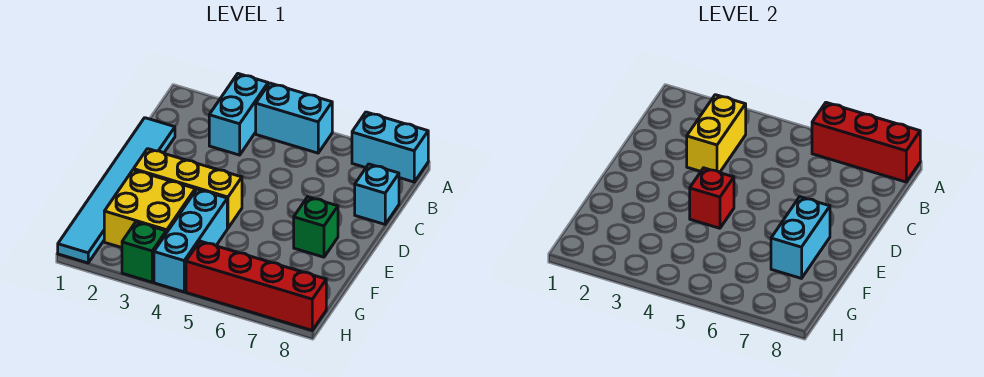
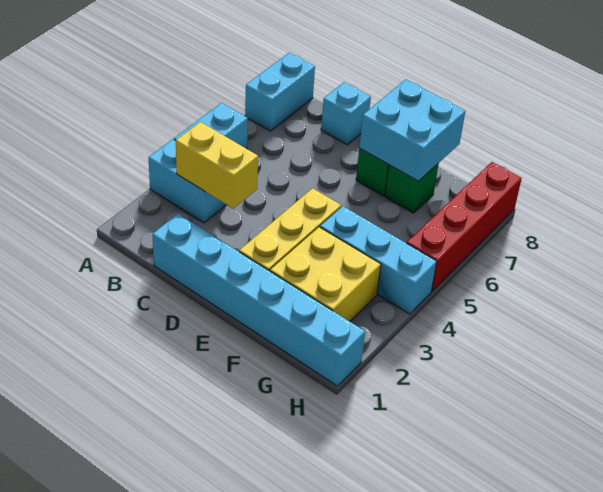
red 1x3 brick [812,103,920,182] -> none
cyan 1x6 tile [58,118,175,263] -> cyan 1x6 brick [152,214,365,386]
red 1x1 brick [690,168,734,228] -> none
cyan 1x2 brick [771,197,830,278] -> cyan 2x2 brick [359,80,465,181]
green 1x1 brick [122,222,166,282] -> green 1x1 brick moved to [385,163,439,213]

